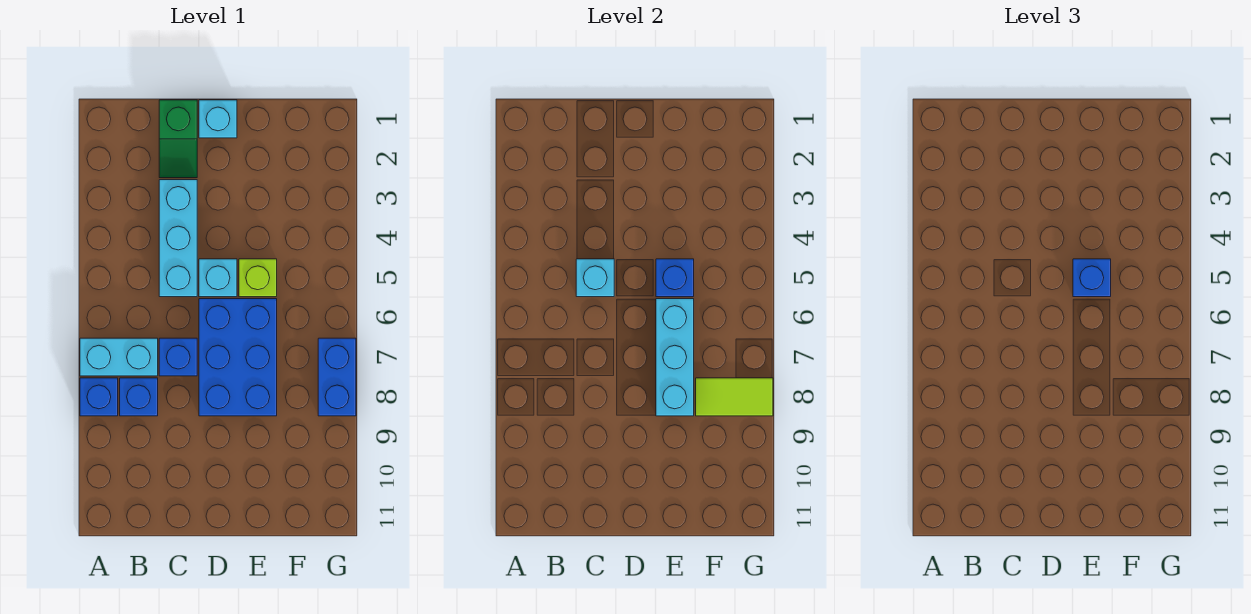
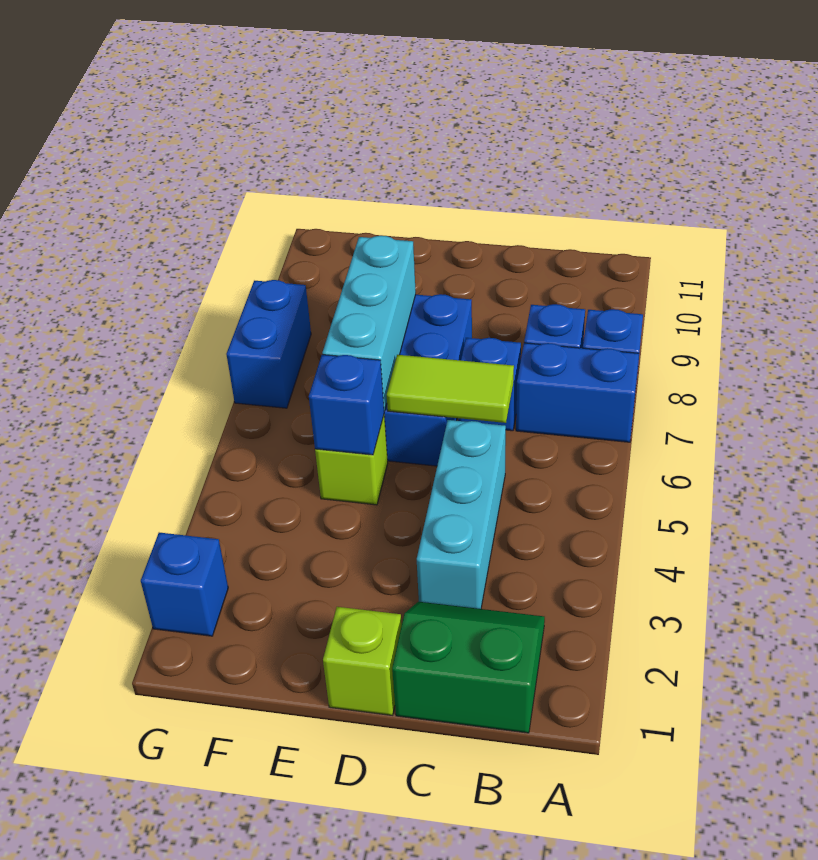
cyan 1x2 brick [80,338,158,376] -> blue 1x2 brick [516,343,639,442]
green 1x2 slope [159,100,197,178] -> green 2x2 slope [392,602,545,733]
cyan 1x1 brick [576,259,614,297] -> none
cyan 1x1 brick [199,100,237,138] -> lime 1x1 brick [323,607,402,715]
cyan 1x1 brick [199,259,237,297] -> none
blue 1x1 brick [1073,259,1111,297] -> blue 1x1 brick moved to [141,533,228,636]
lime 1x2 tile [696,378,773,416] -> lime 1x2 tile moved to [387,355,514,423]

